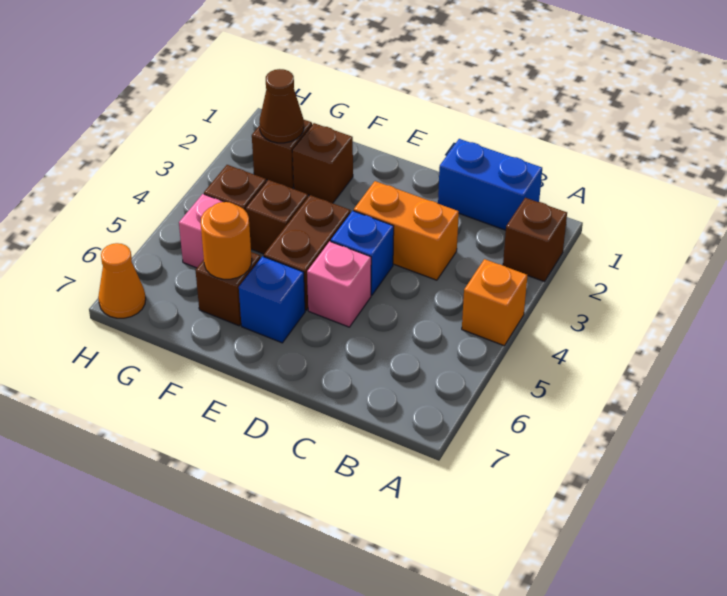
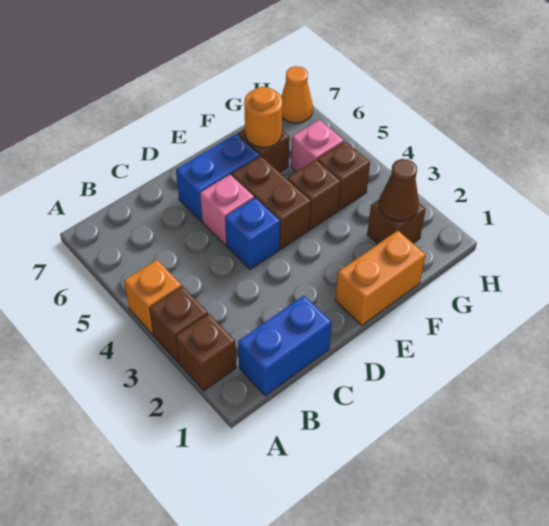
orange 1x2 brick [354,181,459,280] -> orange 1x2 brick moved to [335,231,425,325]
blue 1x1 brick [239,256,305,343] -> blue 1x2 brick [176,134,260,221]
brown 1x1 brick [292,123,353,203] -> brown 1x1 brick moved to [149,286,208,362]

